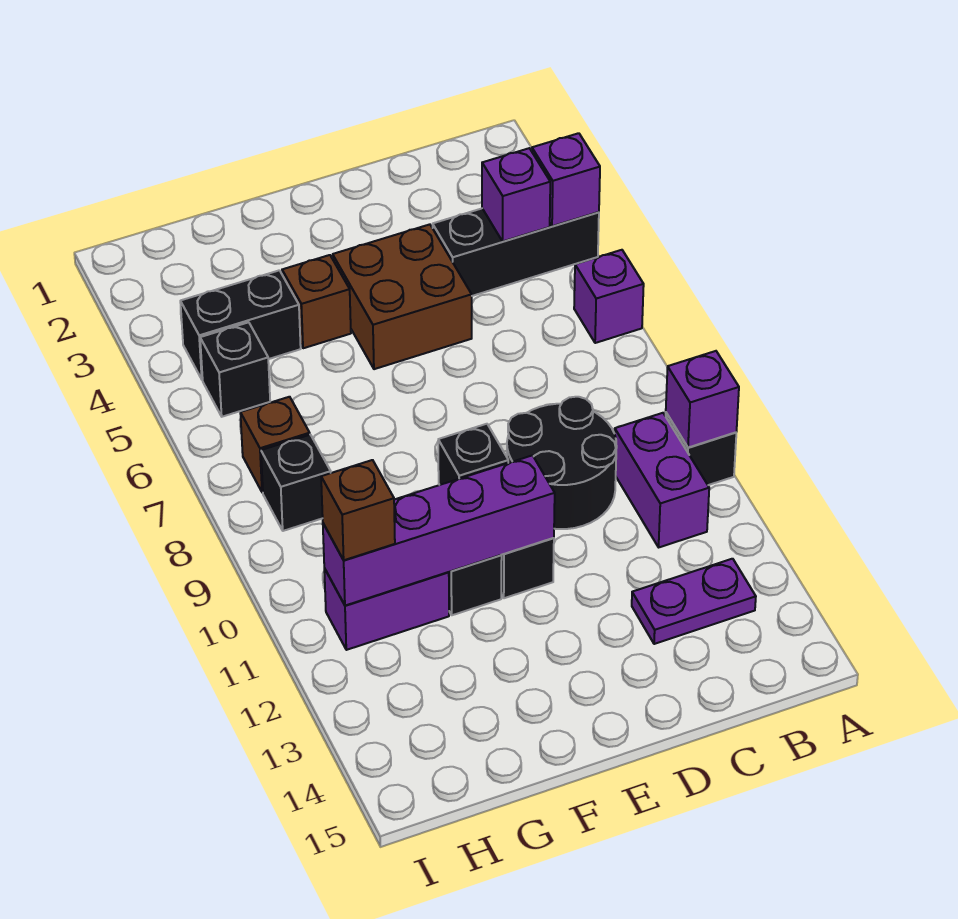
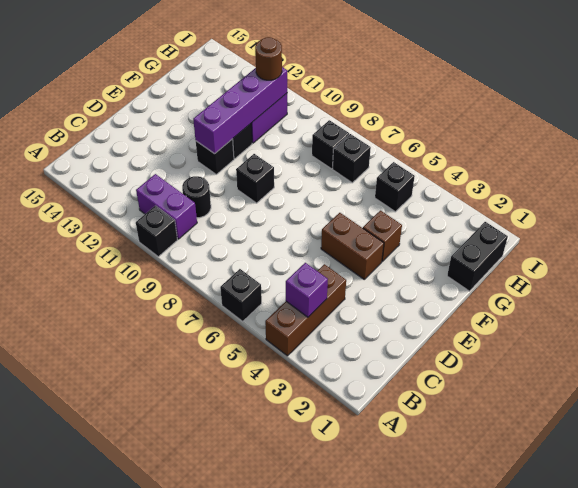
black 1x3 brick [433,209,599,296] -> brown 1x3 brick [265,264,346,356]
purple 1x1 brick [532,133,600,226] -> none
purple 1x1 brick [574,250,644,343] -> black 1x1 brick [220,269,262,321]
purple 1x1 brick [666,351,739,448] -> none
purple 1x2 plate [632,559,756,644] -> none
black 2x2 round brick [507,397,617,529] -> black 1x1 round brick [182,176,211,218]
brown 2x2 brick [333,224,472,369] -> brown 1x2 brick [321,213,384,279]
black 1x2 brick [180,270,301,380] -> black 1x2 brick moved to [447,222,508,291]
brown 1x1 brick [240,397,310,492] -> black 1x1 brick [332,134,371,183]
brown 1x1 brick [321,460,395,560] -> brown 1x1 round brick [255,37,282,80]

